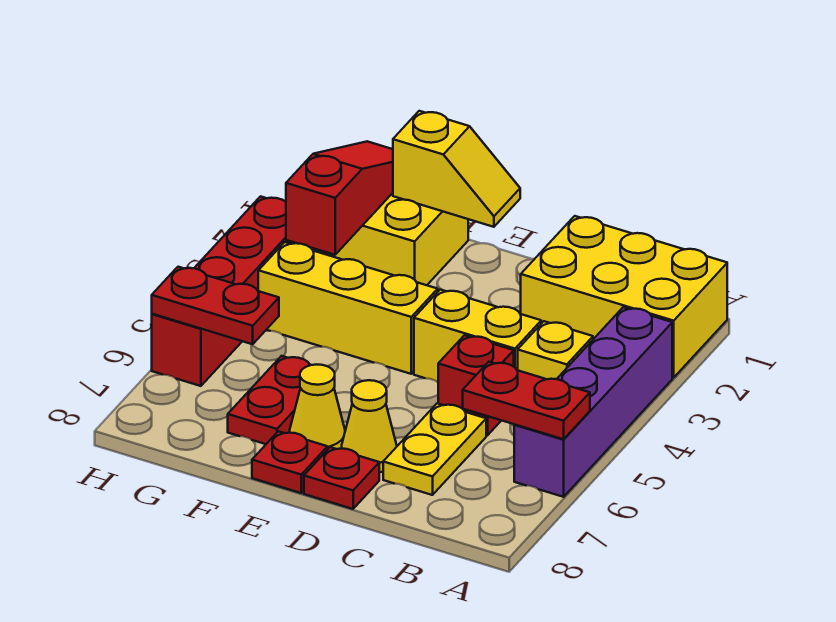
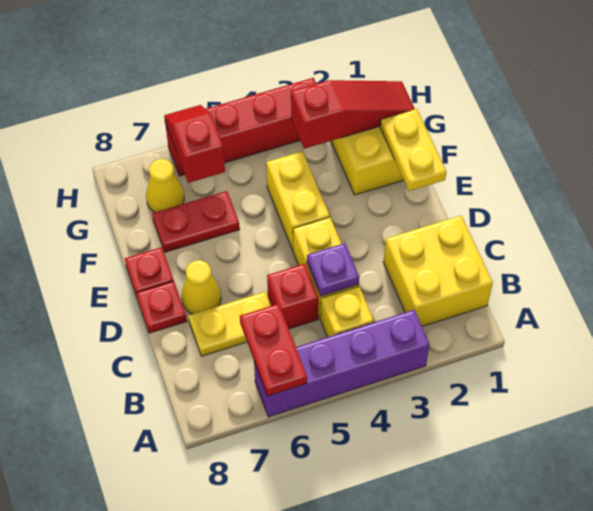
yellow 2x3 brick [521,216,727,378] -> yellow 2x2 brick [383,216,493,326]
none -> purple 1x1 plate [307,243,359,296]
yellow 1x2 slope [393,111,520,227] -> yellow 1x2 plate [380,109,446,191]
yellow 1x3 brick [258,242,438,374] -> yellow 1x2 brick [266,151,330,250]
yellow 1x1 cone [290,364,345,449] -> yellow 1x1 cone moved to [146,159,184,212]
red 1x2 plate [152,267,279,344] -> red 1x2 slope [164,105,225,183]

